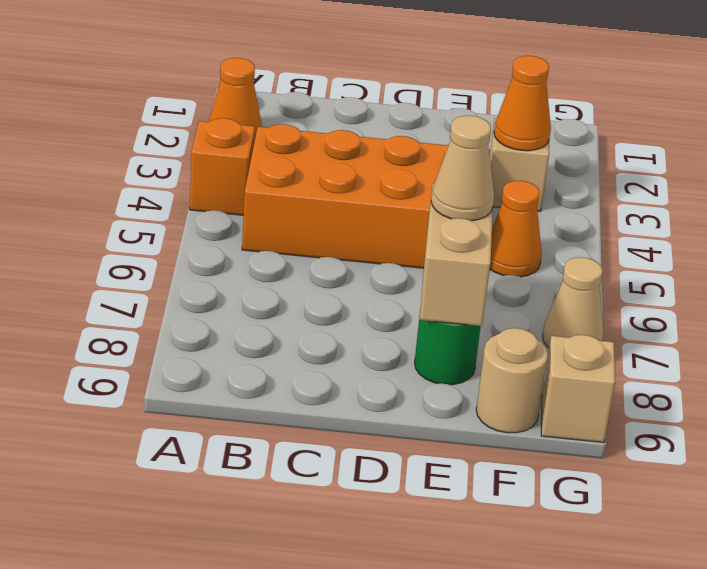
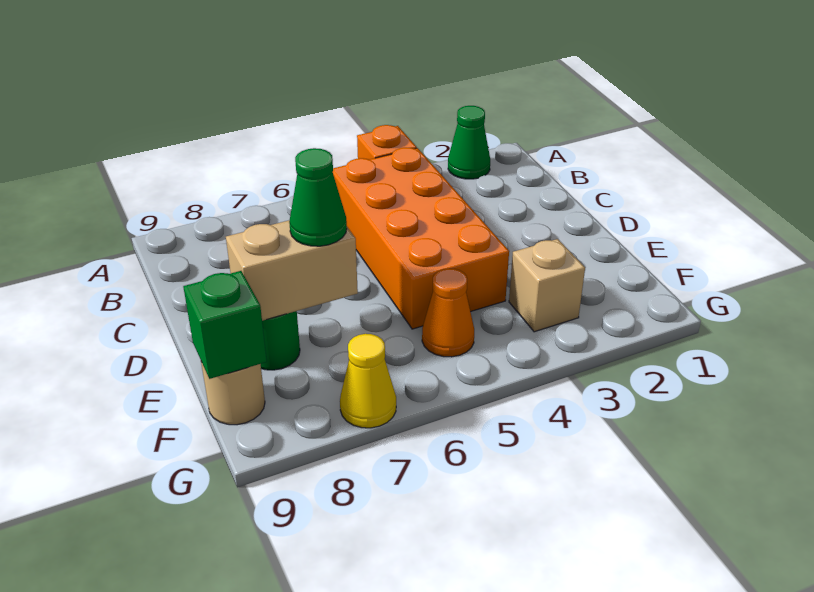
orange 1x1 cone [209,58,262,142] -> green 1x1 cone [448,106,490,179]
tan 1x1 cone [431,116,494,221] -> green 1x1 cone [289,148,347,246]
orange 1x1 cone [494,56,551,151] -> none
none -> green 1x1 brick [183,271,267,379]
tan 1x1 cone [542,257,604,348] -> yellow 1x1 cone [340,334,396,428]
tan 1x1 brick [541,335,615,443] -> none

